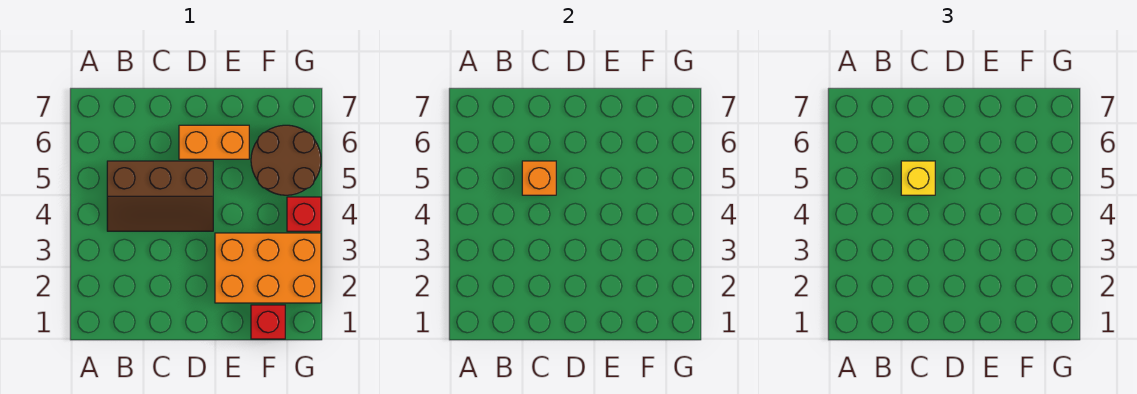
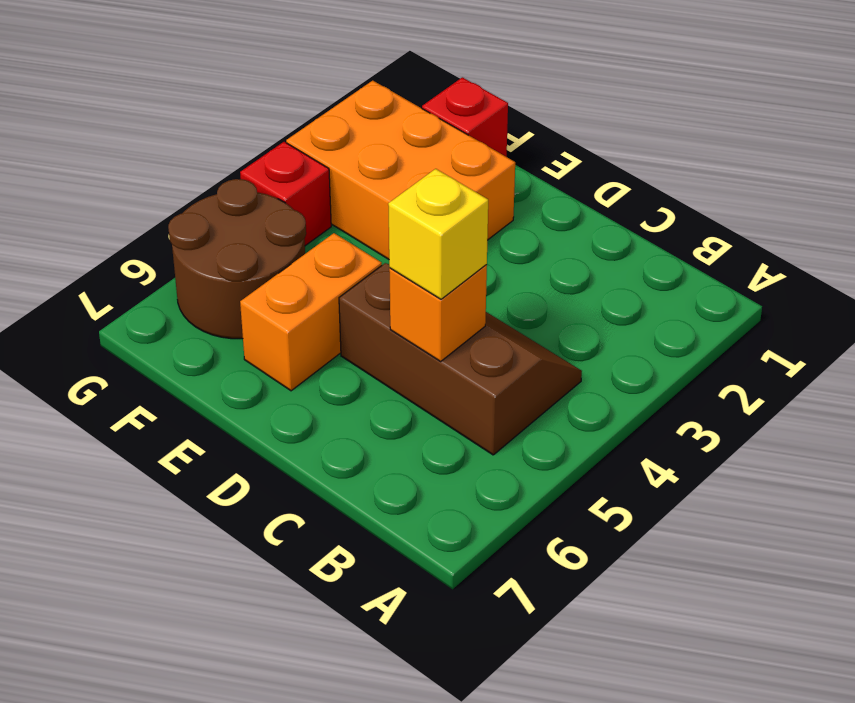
orange 1x2 brick [179,125,249,159] -> orange 1x2 brick turned to [240,233,382,391]

